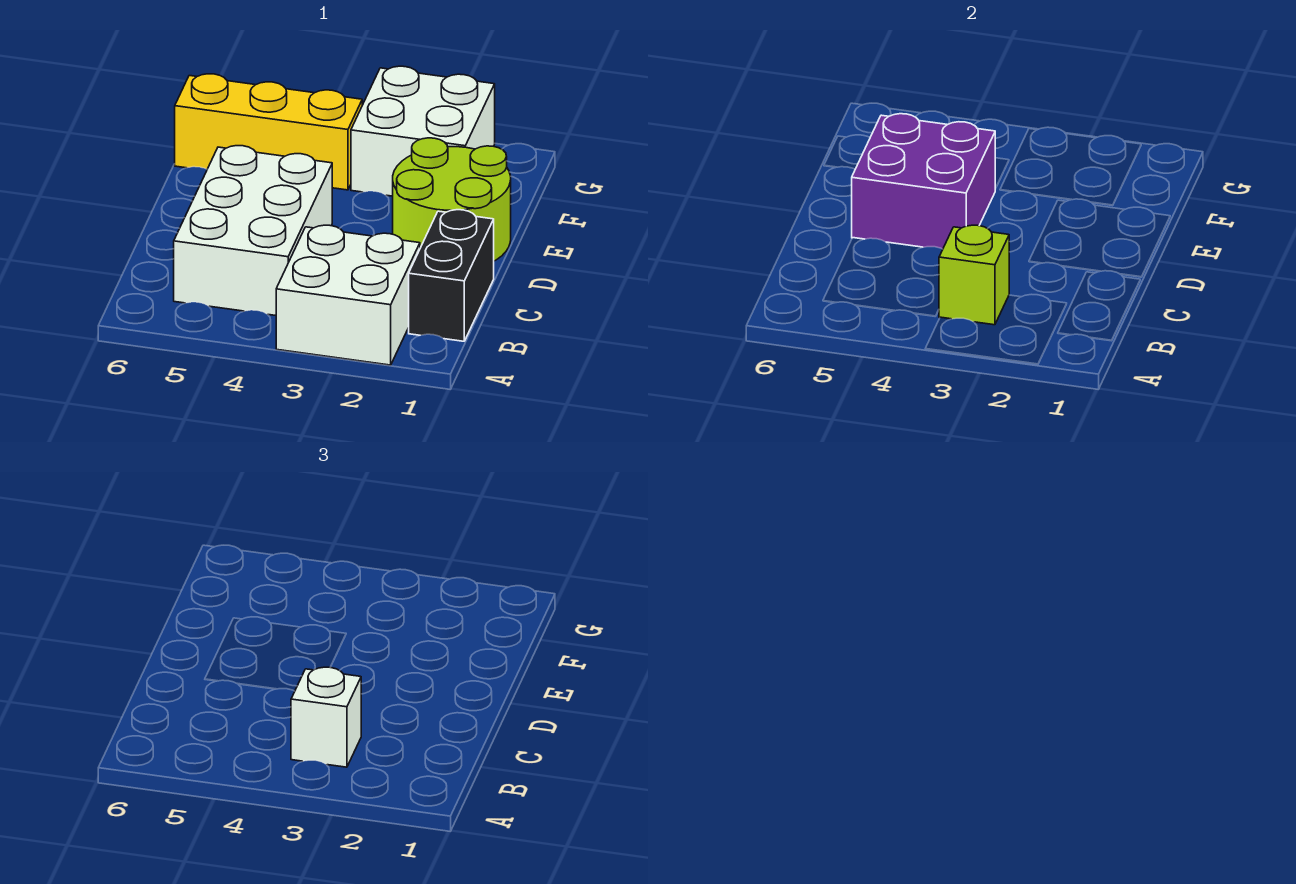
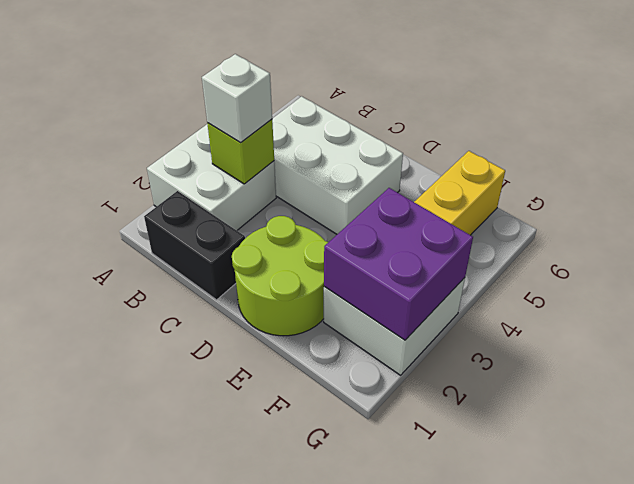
purple 2x2 brick [852,114,996,249] -> purple 2x2 brick moved to [324,188,473,340]

